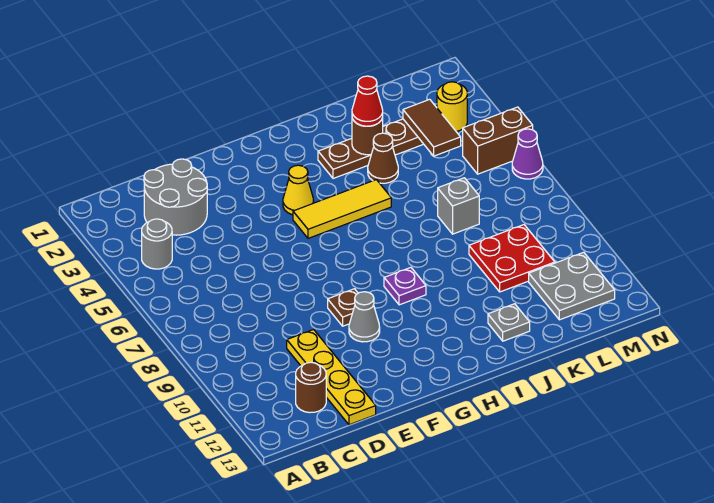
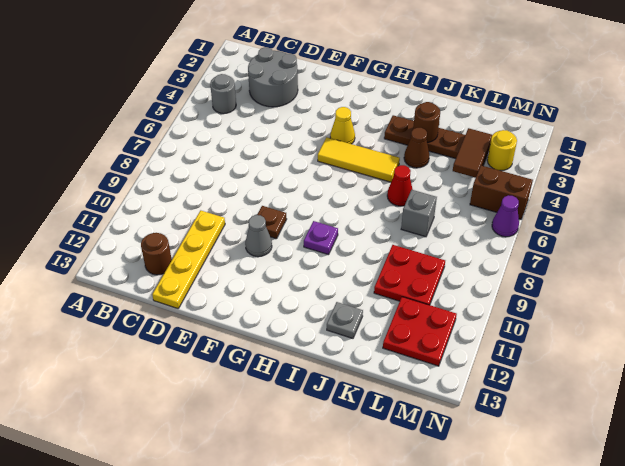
red 1x1 cone [352,76,383,126] -> red 1x1 cone moved to [387,165,413,206]
grey 2x2 plate [529,252,615,320] -> red 2x2 plate [383,297,457,366]

